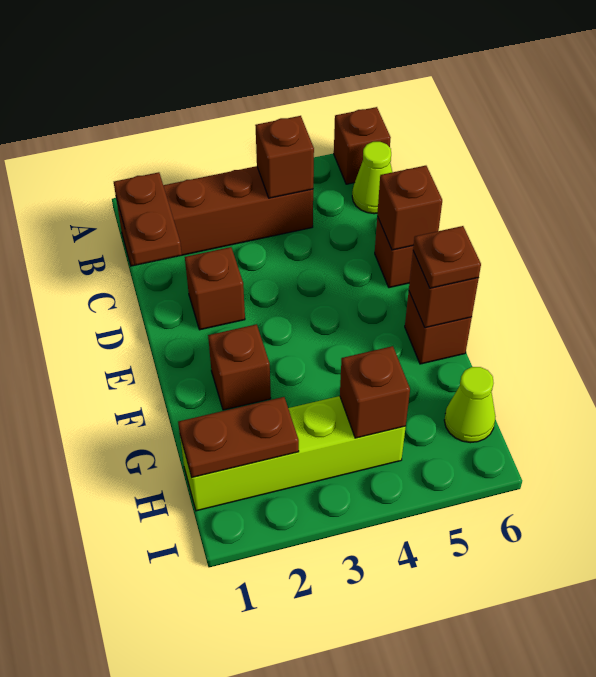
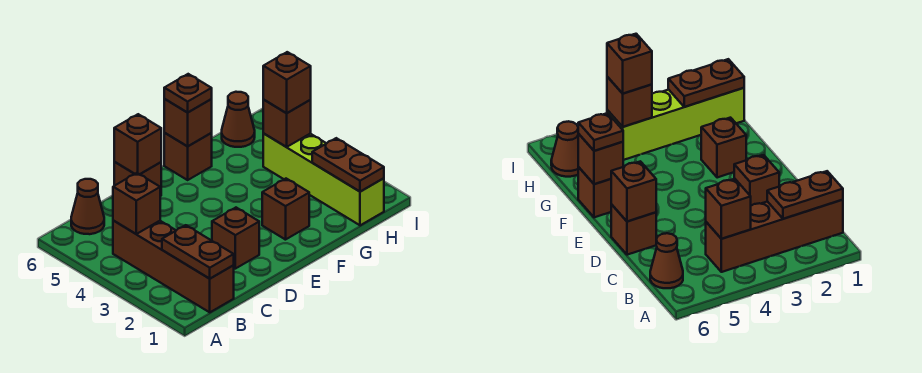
brown 1x1 brick [334,107,391,184] -> brown 1x1 brick moved to [263,52,311,113]
brown 1x2 plate [114,172,182,265] -> brown 1x2 plate turned to [162,225,234,279]
lime 1x1 cone [352,142,392,214] -> brown 1x1 cone [71,179,104,234]
lime 1x1 cone [444,367,495,443] -> brown 1x1 cone [222,92,255,147]

